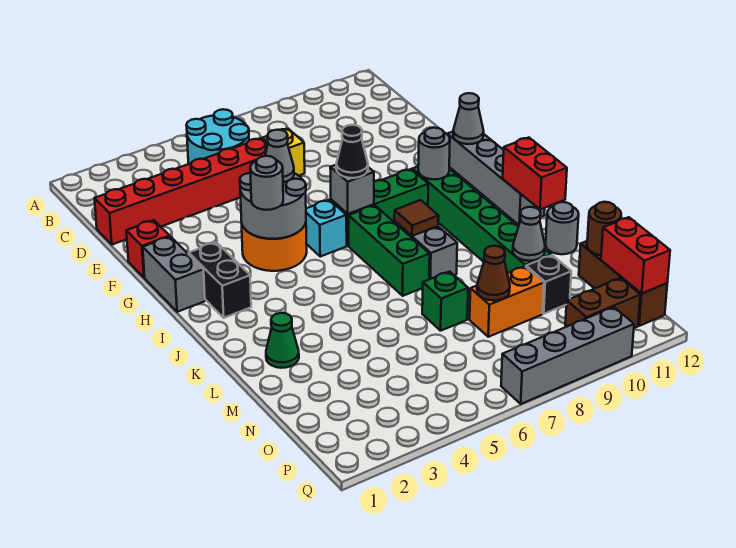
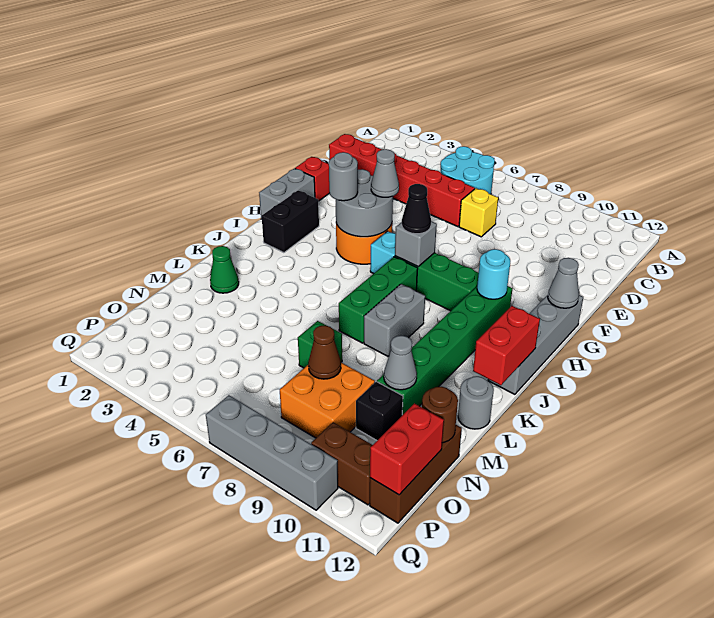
grey 1x1 round brick [418,128,450,179] -> cyan 1x1 round brick [477,249,511,299]
brown 1x1 tile [394,200,439,236] -> none
orange 1x2 brick [470,266,544,337] -> orange 2x2 brick [280,362,375,438]

